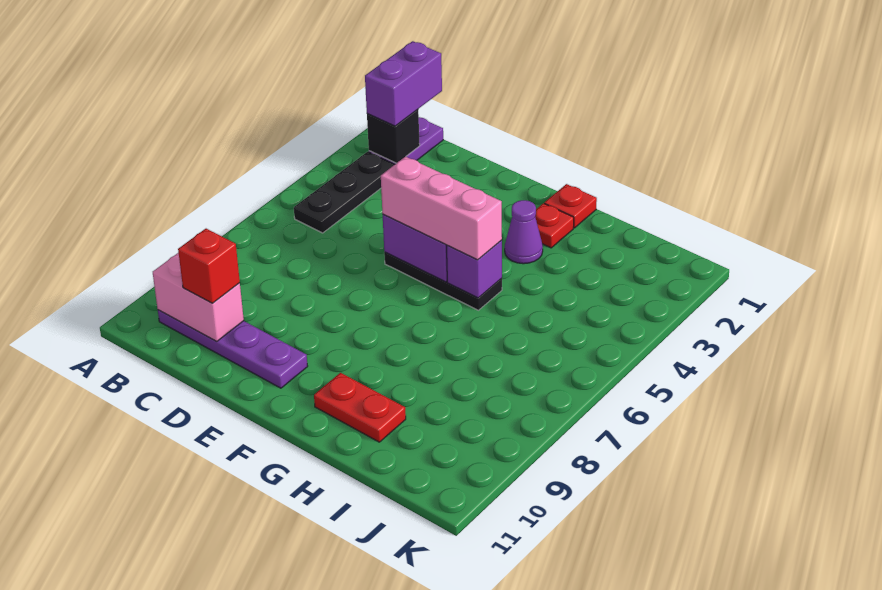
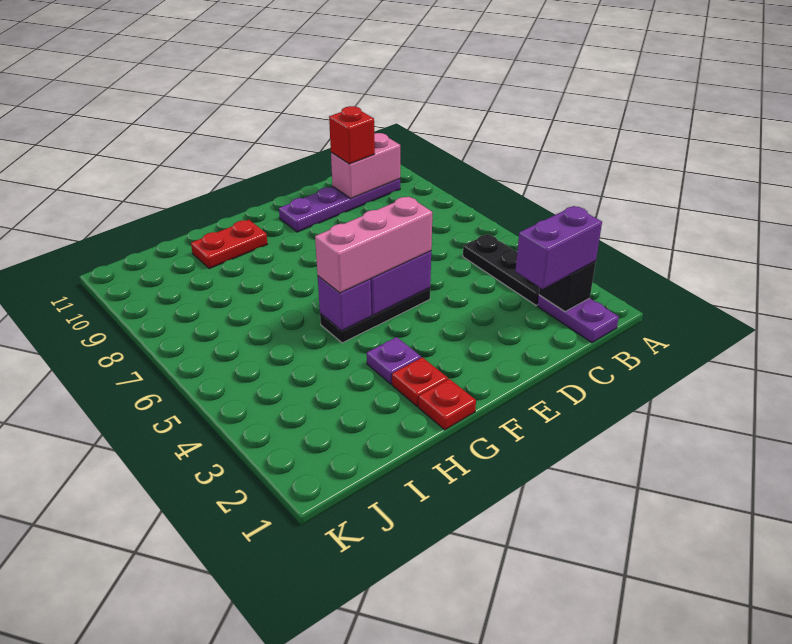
purple 1x2 brick [365,41,442,126] -> purple 1x2 brick turned to [515,206,602,289]
purple 1x1 cone [505,200,543,264] -> purple 1x1 plate [367,337,421,384]

